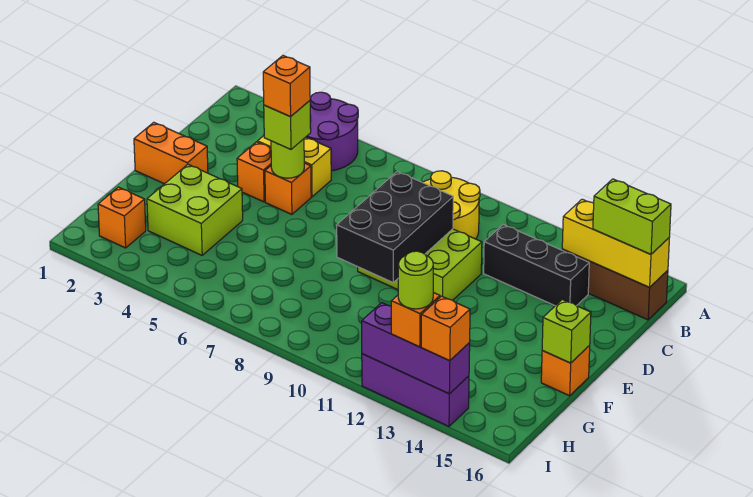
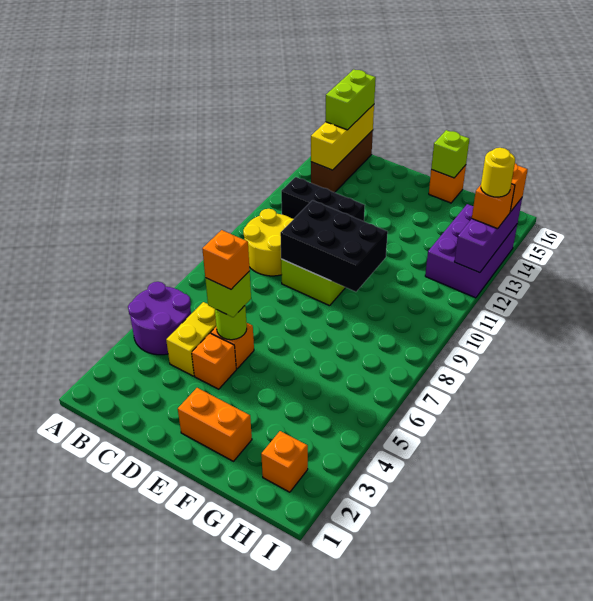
black 1x3 brick [484,225,589,306] -> black 1x3 brick turned to [281,177,365,221]
orange 1x2 brick [134,122,208,184] -> orange 1x2 brick turned to [178,388,252,461]
lime 2x2 brick [147,165,243,255] -> none
purple 1x3 brick [362,354,469,426] -> purple 2x3 brick [425,204,517,298]
lime 1x1 round brick [398,251,433,309] -> yellow 1x1 round brick [481,148,515,197]

